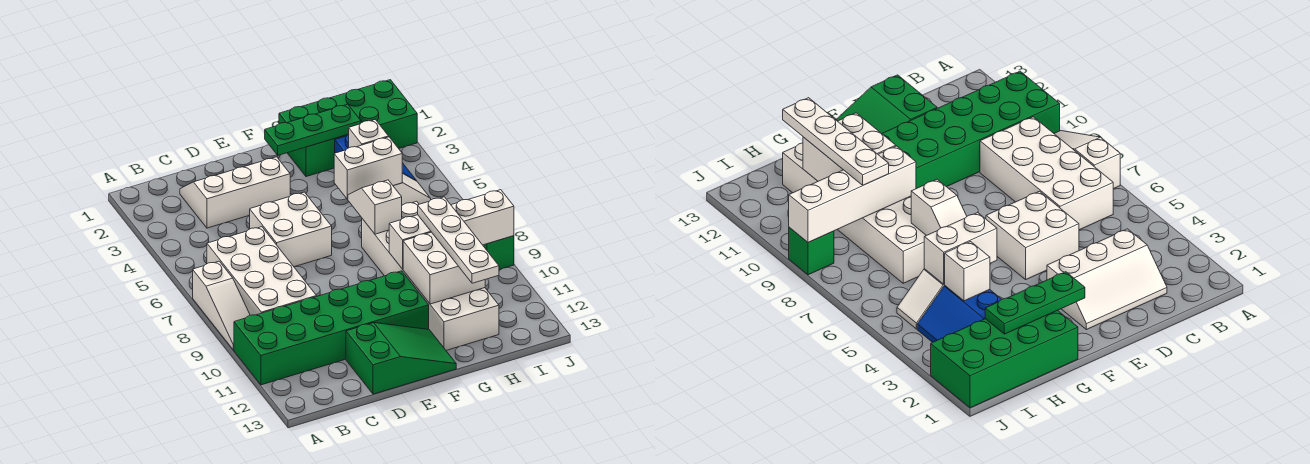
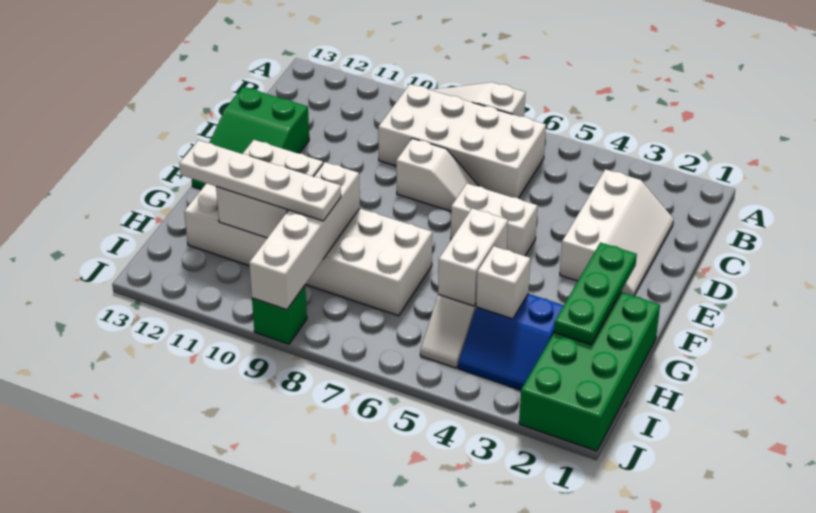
green 2x6 brick [234,271,429,385] -> none
white 2x2 brick [250,192,332,267] -> white 1x2 brick [451,183,537,256]
white 1x2 slope [348,180,402,234] -> white 1x2 slope moved to [396,138,478,211]

